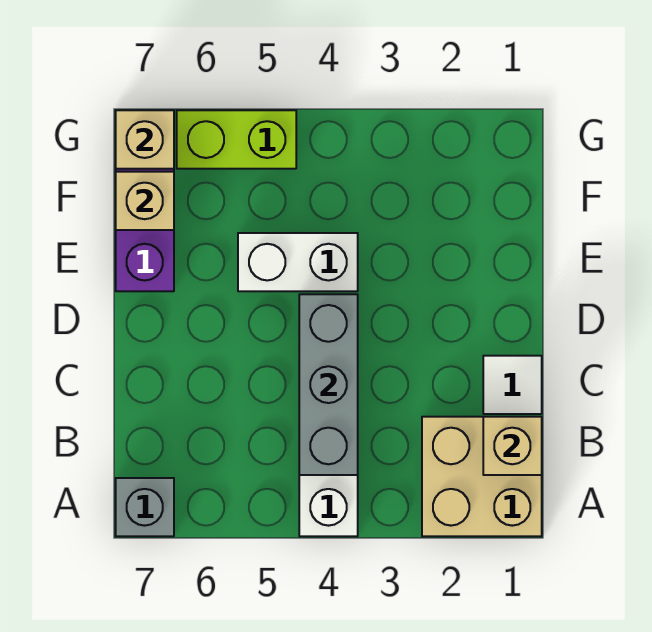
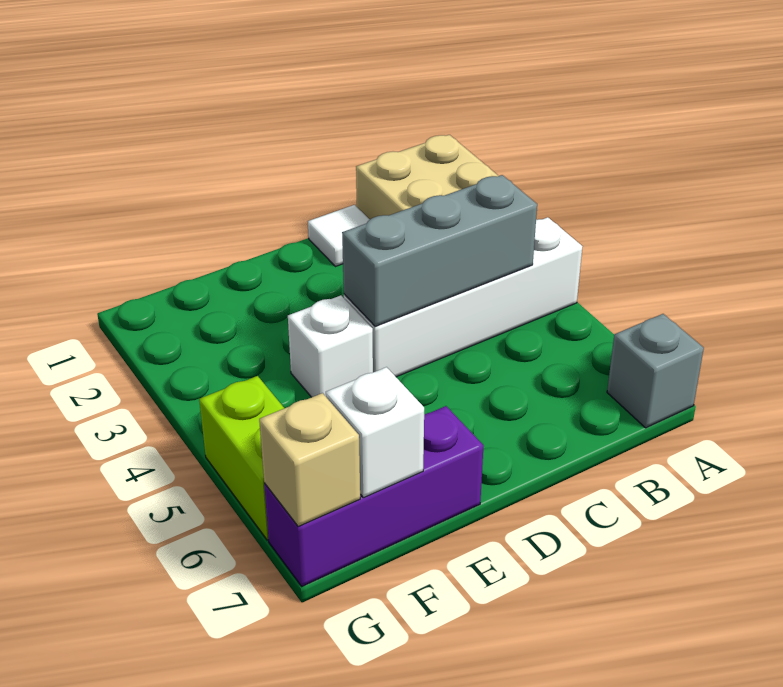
tan 1x1 brick [483,417,542,475] -> none
white 1x2 brick [238,233,358,291] -> white 1x1 brick [288,295,373,397]
tan 1x1 brick [116,172,174,230] -> white 1x1 brick [326,367,424,498]

